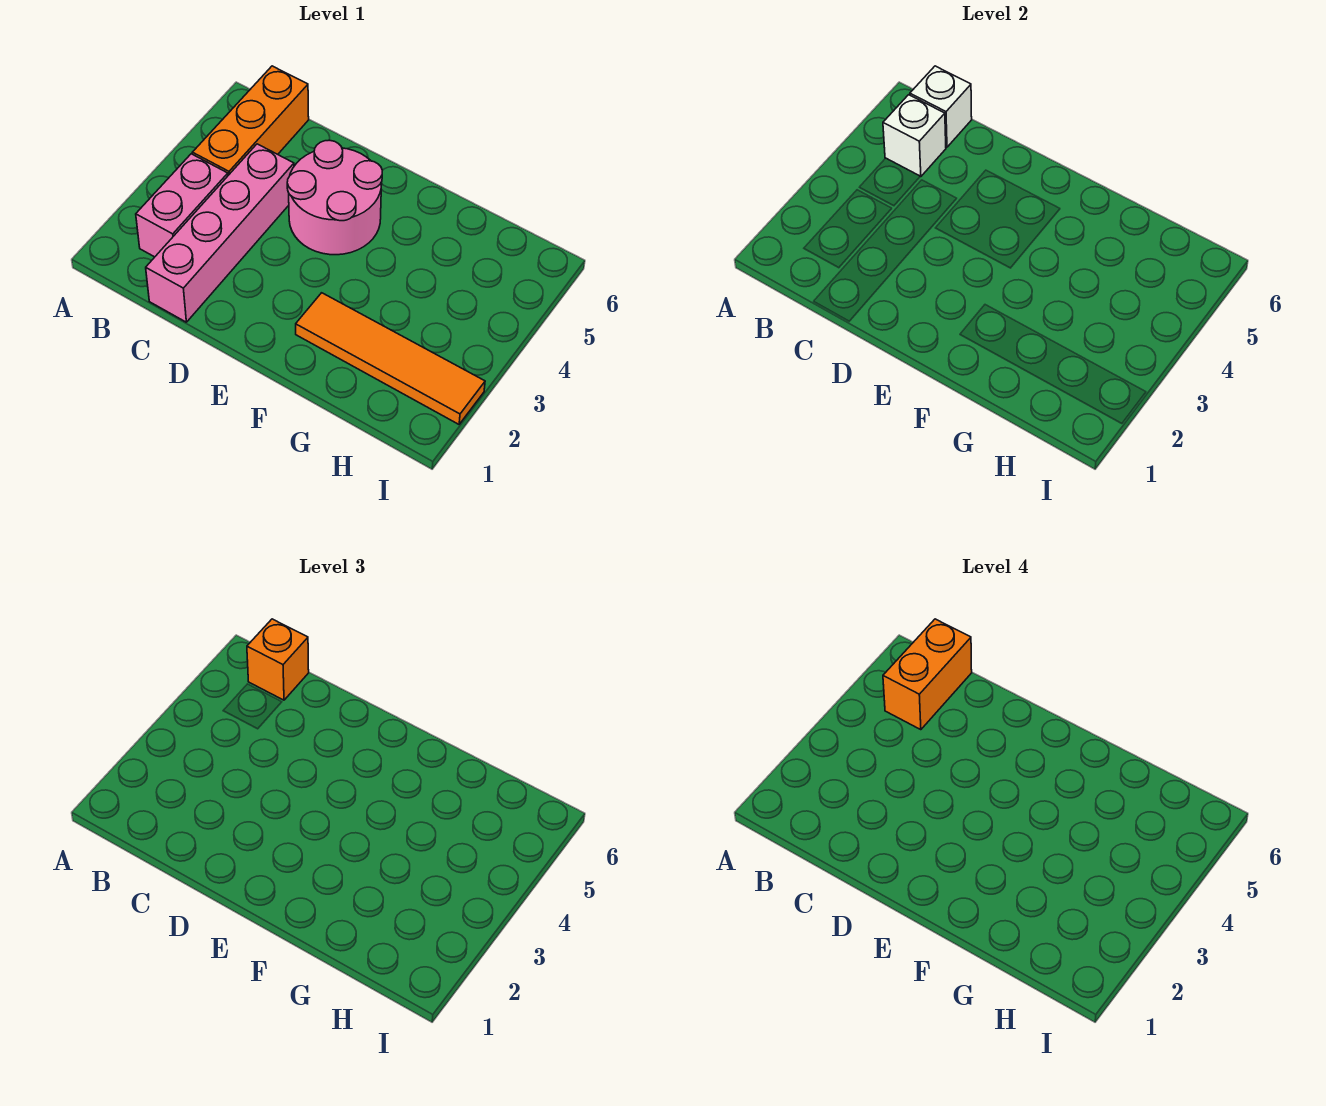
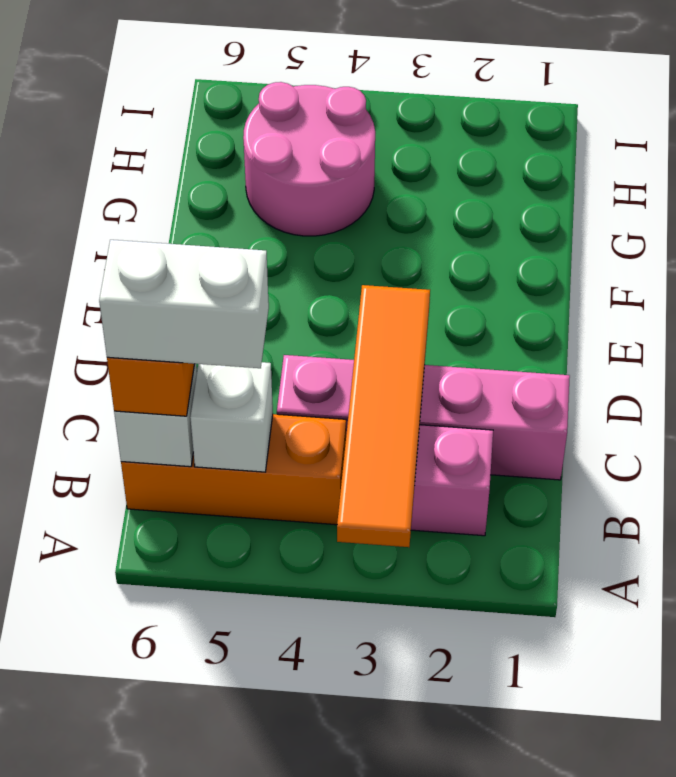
orange 1x2 brick [883,619,972,730] -> white 1x2 brick [99,240,269,368]
pink 2x2 round brick [287,140,382,255] -> pink 2x2 round brick moved to [243,82,375,236]
orange 1x4 tile [296,293,485,424] -> orange 1x4 tile moved to [337,285,430,547]

